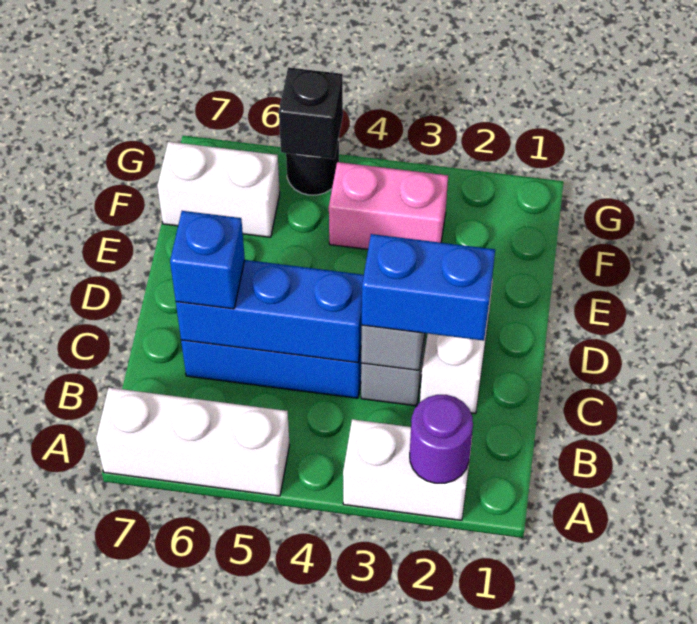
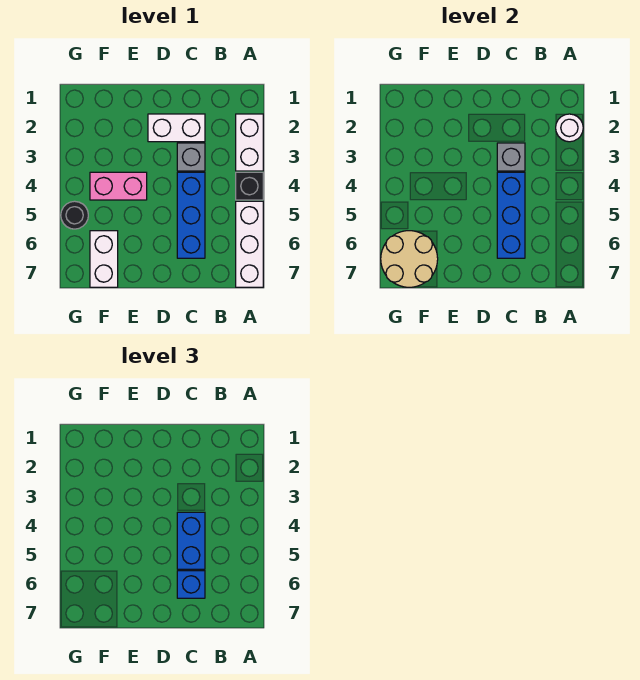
purple 1x1 round brick [410,395,473,483] -> white 1x1 round brick [556,114,583,142]
blue 1x2 brick [362,234,495,341] -> blue 1x2 brick moved to [177,512,205,569]
pink 1x2 brick [329,162,448,249] -> pink 1x2 brick turned to [90,172,147,200]
none -> tan 2x2 round brick [381,231,438,287]
black 1x1 brick [279,67,343,159] -> black 1x1 brick moved to [236,172,263,200]

